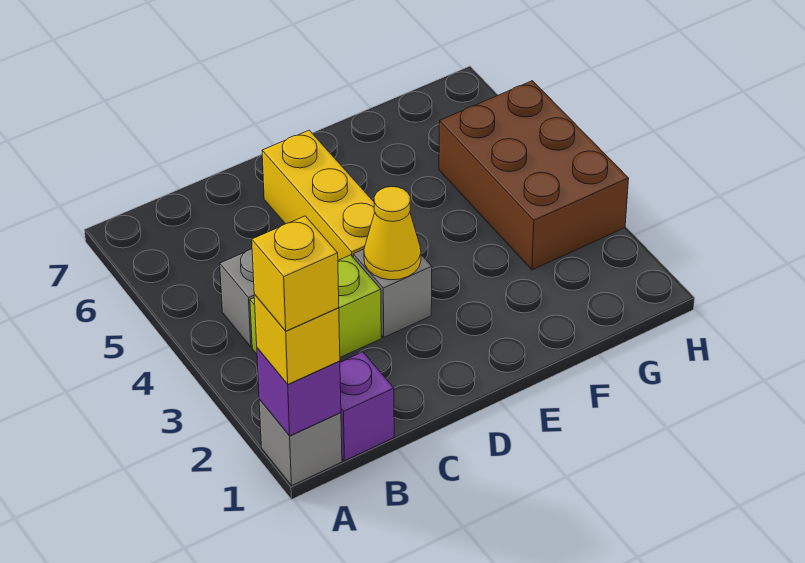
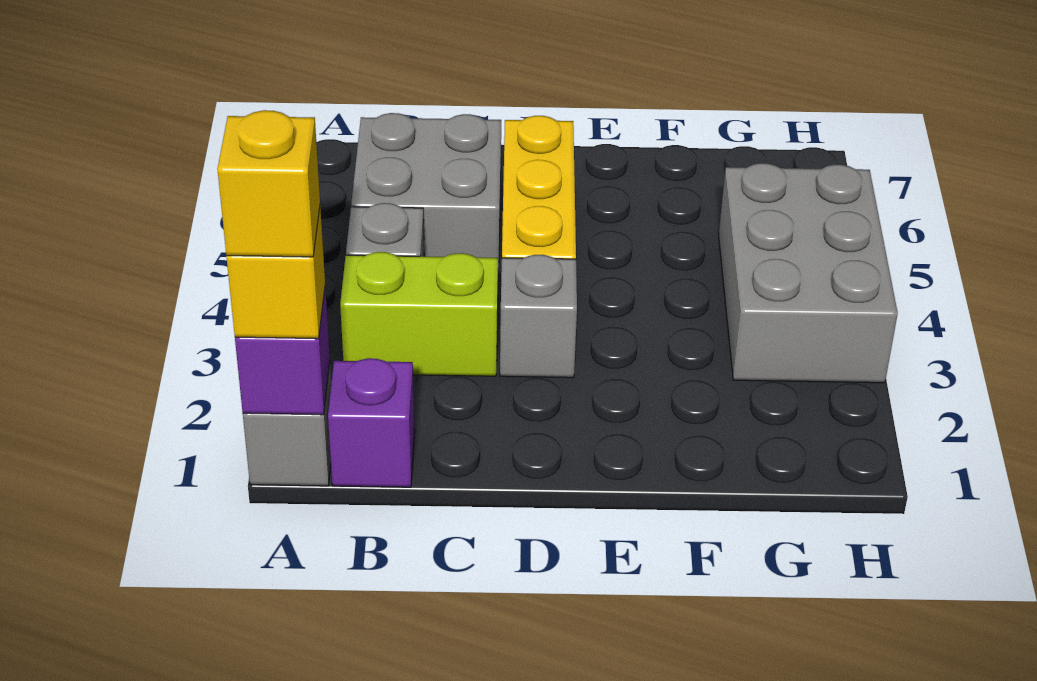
none -> grey 2x2 brick [351,113,501,276]
yellow 1x1 cone [364,187,421,280] -> none
brown 2x3 brick [439,81,629,270] -> grey 2x3 brick [719,163,898,383]

